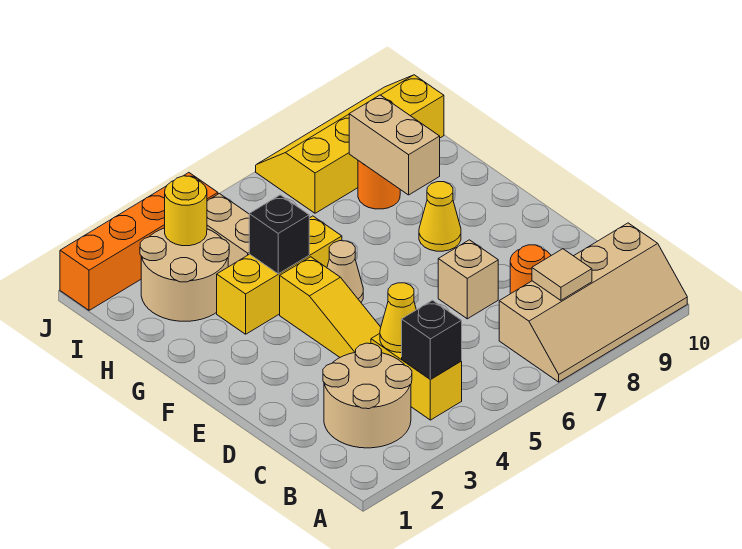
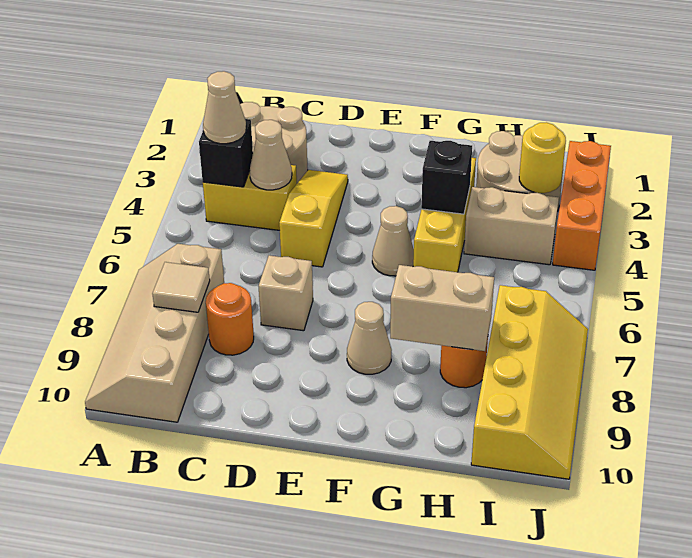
none -> tan 1x1 cone [203,71,246,144]
yellow 1x1 cone [380,283,416,353] -> tan 1x1 cone [250,120,292,190]
yellow 1x3 slope [280,257,381,357] -> yellow 1x3 slope turned to [279,170,348,267]
yellow 1x1 cone [419,182,461,251] -> tan 1x1 cone [347,302,392,374]
orange 1x4 brick [60,173,218,310] -> orange 1x3 brick [553,141,611,270]

